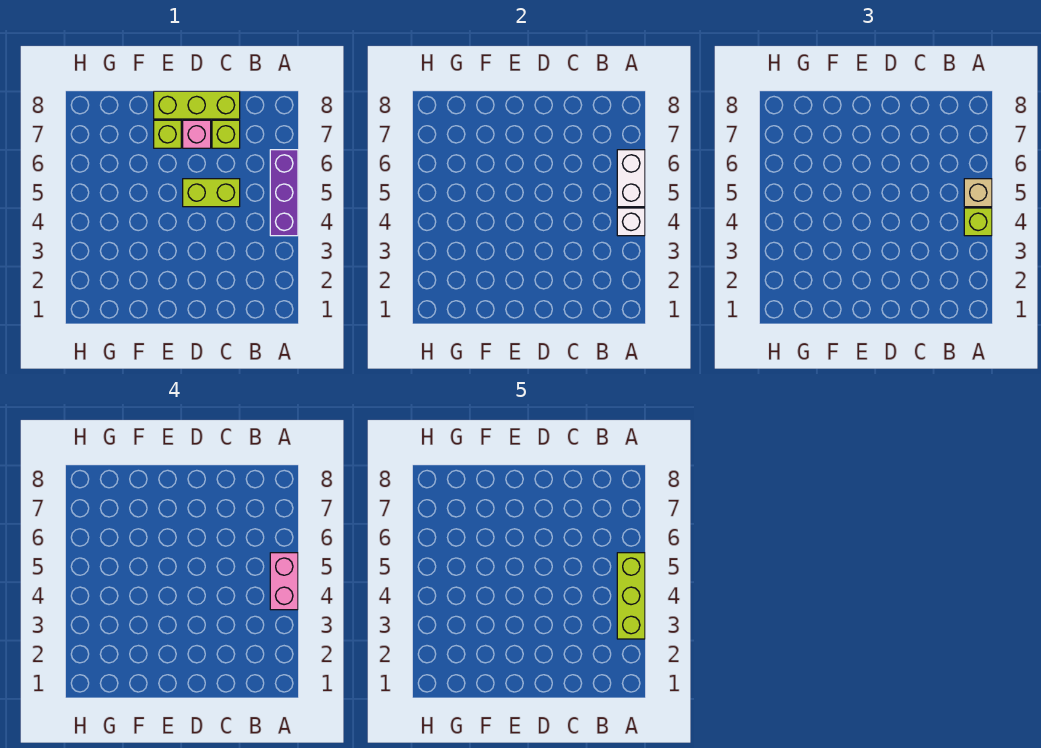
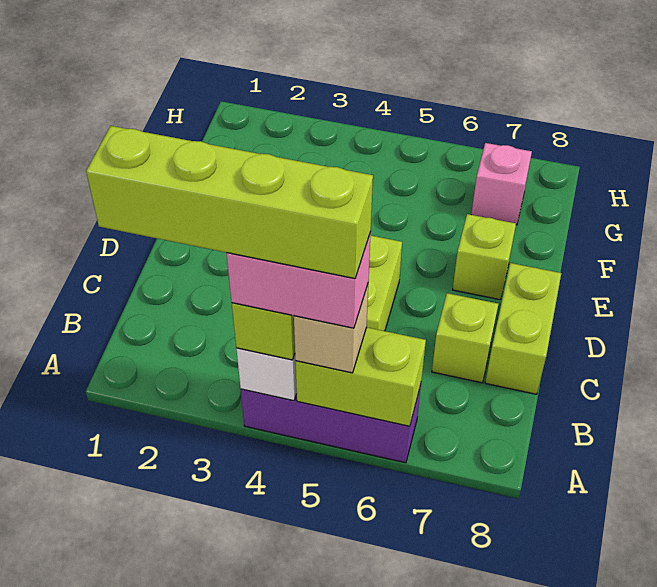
lime 1x3 brick [617,553,645,639] -> lime 1x4 brick [86,126,373,279]
white 1x2 brick [617,150,645,207] -> lime 1x2 brick [295,327,426,426]
lime 1x3 brick [154,91,240,119] -> lime 1x2 brick [485,263,561,394]
pink 1x1 brick [183,120,211,148] -> pink 1x1 brick moved to [471,143,532,225]

